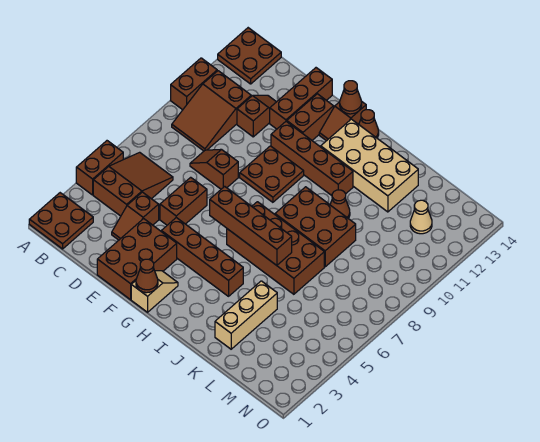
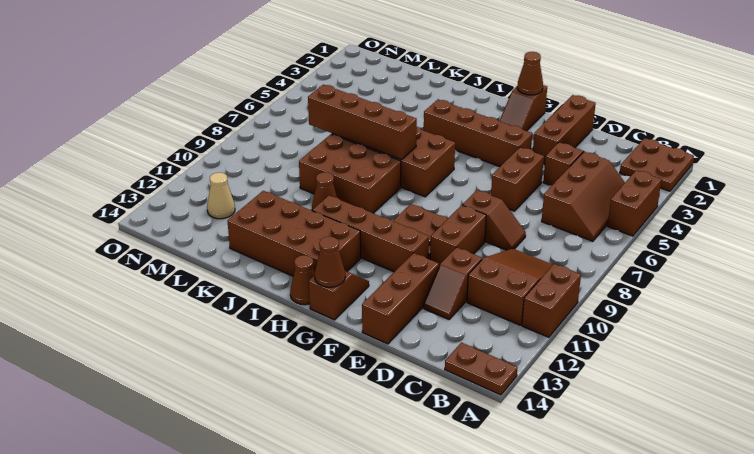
brown 2x2 plate [218,28,281,84] -> brown 1x2 plate [445,343,518,395]
brown 2x3 slope [93,152,173,216] -> brown 2x3 slope turned to [542,152,625,241]
brown 2x3 brick [97,219,177,300] -> brown 1x3 brick [533,95,596,165]
brown 1x2 brick [287,94,334,140] -> brown 1x2 brick moved to [430,205,486,266]
tan 1x2 slope [131,271,178,312] -> brown 1x2 slope [499,85,547,131]
brown 1x4 brick [210,186,292,265] -> brown 1x4 brick moved to [308,85,417,160]
tan 2x4 brick [321,119,418,212] -> brown 2x4 brick [228,191,361,276]
tan 1x3 brick [215,281,277,349] -> none

